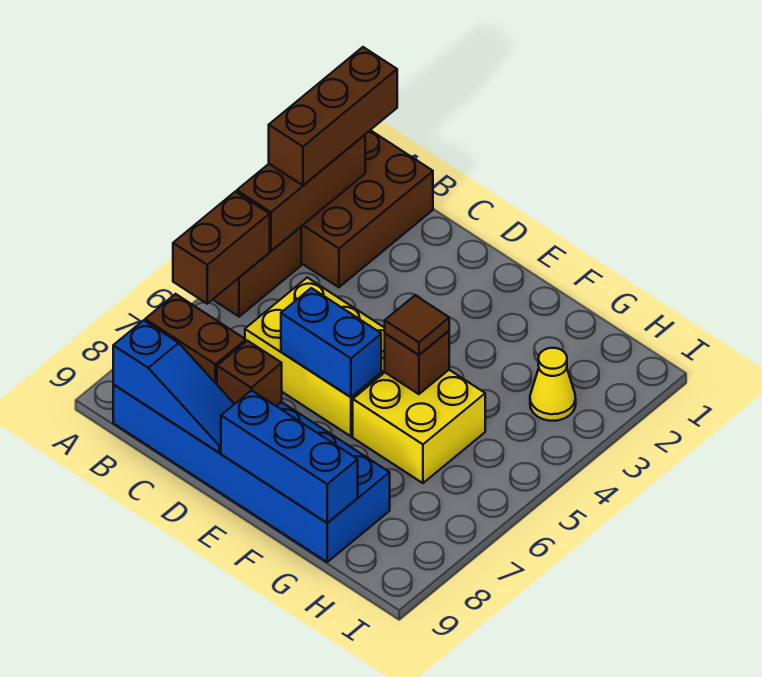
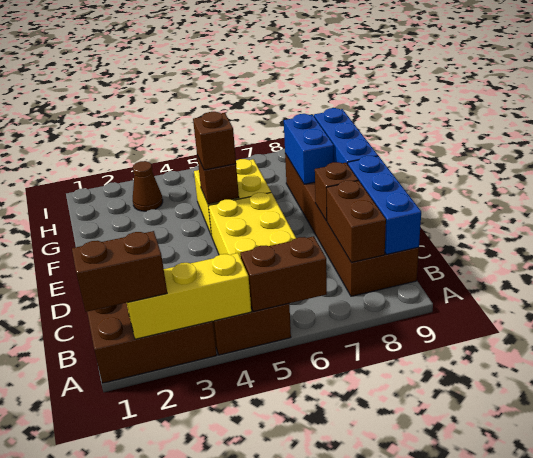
brown 1x3 brick [269,47,397,185] -> brown 1x2 brick [72,231,167,312]
brown 1x3 brick [237,135,365,251] -> yellow 1x3 brick [127,253,251,339]
blue 2x6 brick [113,384,390,562] -> brown 2x6 brick [285,154,419,296]
blue 1x3 slope [113,320,234,453] -> blue 1x3 brick [348,156,421,254]
blue 1x2 brick [281,288,381,397] -> blue 1x2 brick moved to [284,114,334,184]
brown 1x1 tile [385,295,449,355] -> brown 1x1 brick [193,112,236,170]
yellow 1x1 cone [530,348,576,421] -> brown 1x1 cone [133,161,163,211]

